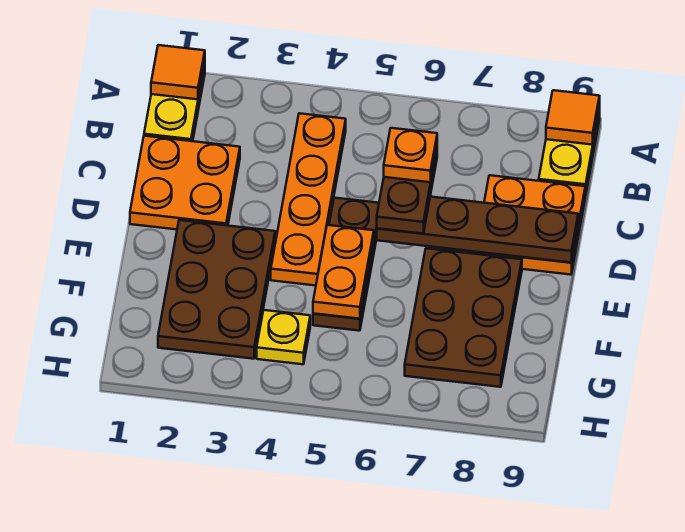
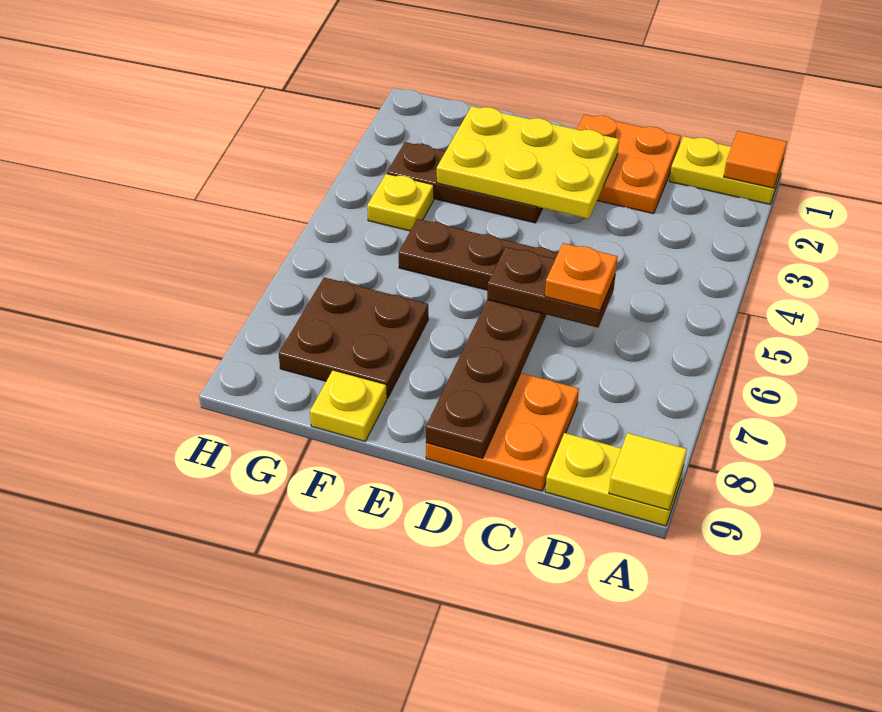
orange 1x1 tile [546,90,600,145] -> yellow 1x1 tile [609,433,687,510]
orange 1x4 plate [271,113,346,286] -> none
none -> yellow 2x3 plate [437,106,619,219]
brown 2x3 plate [158,220,275,359] -> brown 1x3 plate [387,142,543,223]
orange 1x2 plate [313,225,374,319] -> none
brown 2x3 plate [405,248,522,387] -> brown 2x2 plate [279,277,428,398]
none -> yellow 1x1 plate [310,370,387,441]

